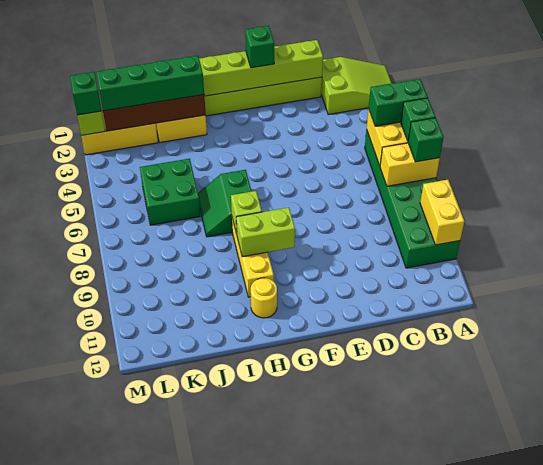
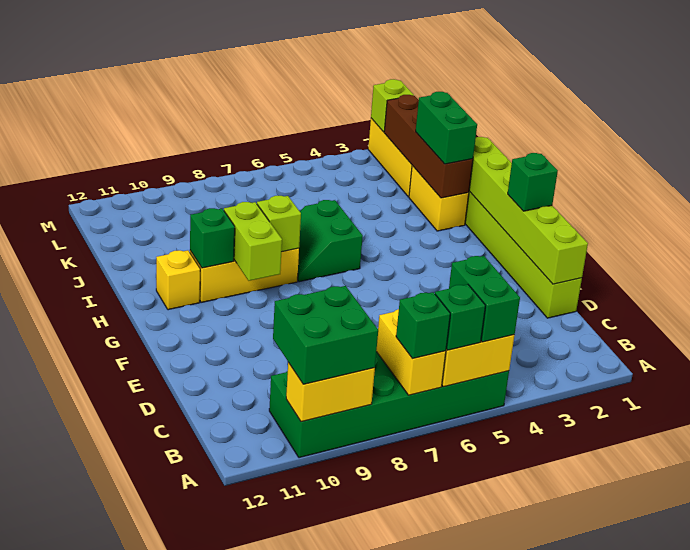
lime 2x3 slope [321,57,392,115] -> none
green 2x2 slope [198,170,252,237] -> green 2x2 slope turned to [297,200,363,282]
yellow 1x1 round brick [251,278,277,318] -> yellow 1x1 brick [156,250,200,310]
green 1x4 brick [96,56,204,111] -> green 1x2 brick [416,92,477,164]
green 2x2 brick [140,159,200,225] -> green 2x2 brick moved to [273,286,378,384]
green 1x1 brick [70,72,102,115] -> green 1x1 brick moved to [190,208,235,268]

